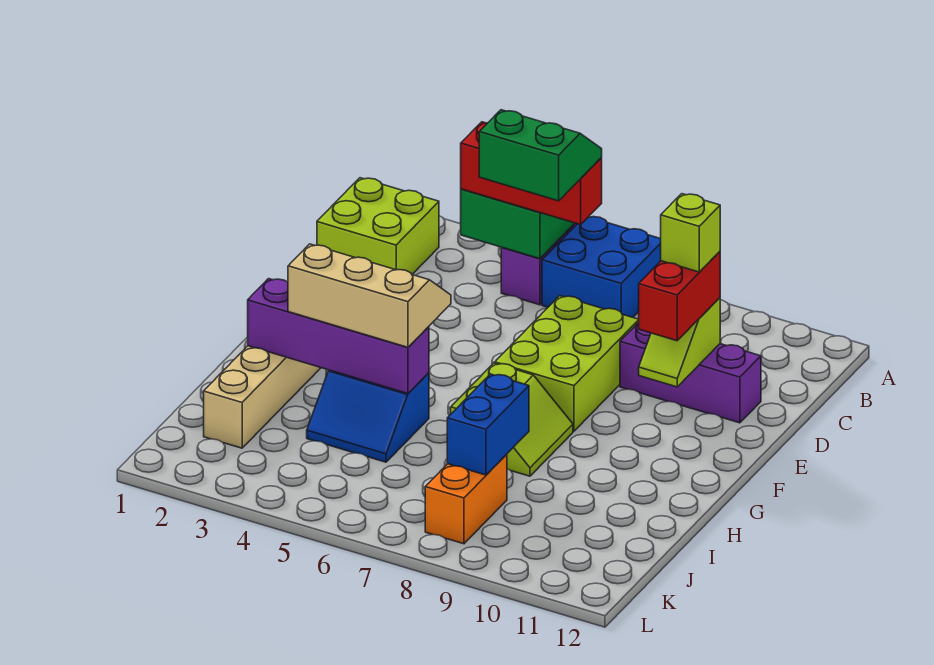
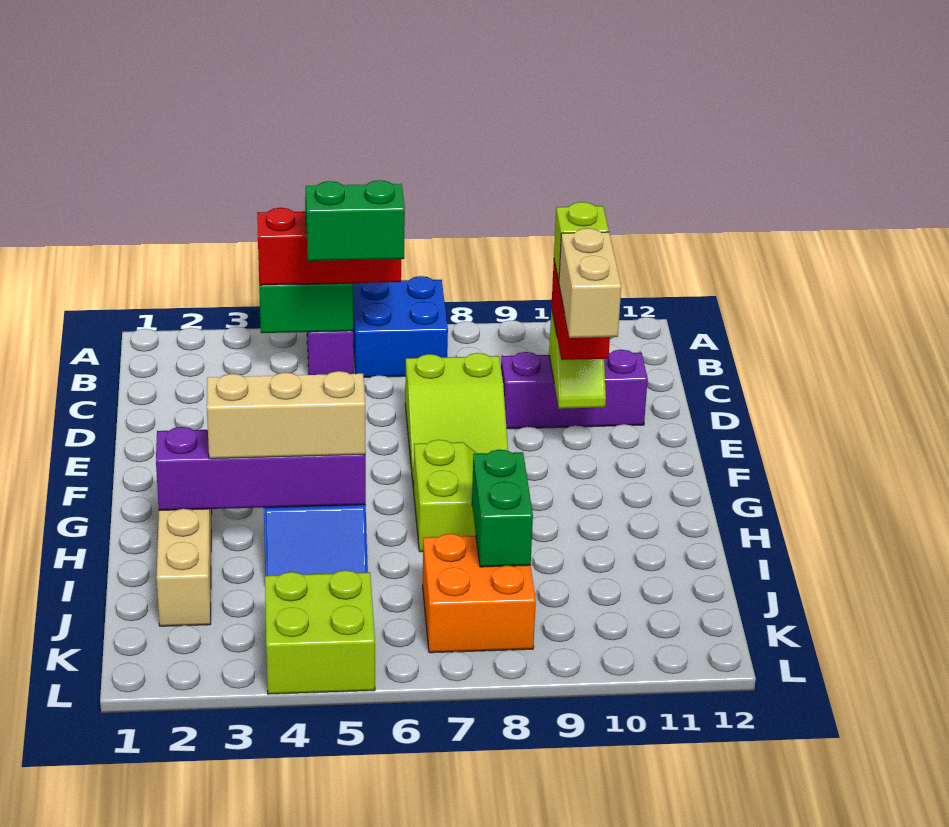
lime 2x2 brick [317,178,439,274] -> lime 2x2 brick moved to [265,570,375,694]
lime 2x3 brick [495,296,639,431] -> lime 2x3 slope [405,353,508,489]
none -> tan 1x2 brick [559,228,621,338]
blue 1x2 brick [447,374,529,475] -> green 1x2 brick [472,449,533,567]
orange 1x2 brick [425,454,507,544] -> orange 2x2 brick [423,534,536,653]

